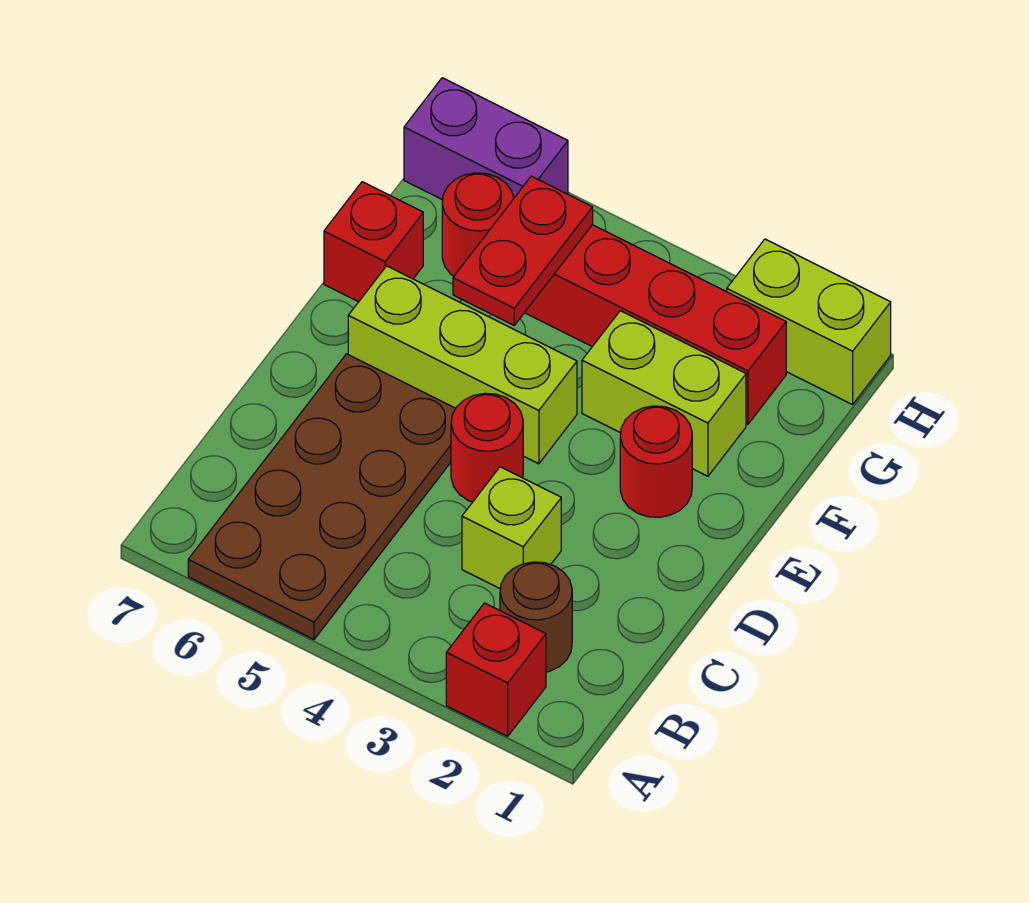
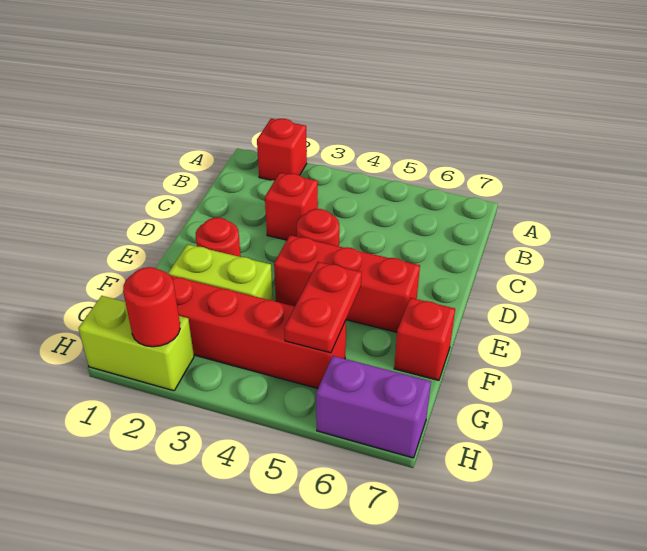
brown 2x4 plate [188,354,456,639] -> none
brown 1x1 round brick [500,562,572,672] -> none
lime 1x1 brick [462,467,561,589] -> red 1x1 brick [265,173,318,240]
lime 1x3 brick [348,266,577,464] -> red 1x3 brick [274,235,420,332]
red 1x1 round brick [442,173,514,276] -> red 1x1 round brick moved to [123,267,180,347]

